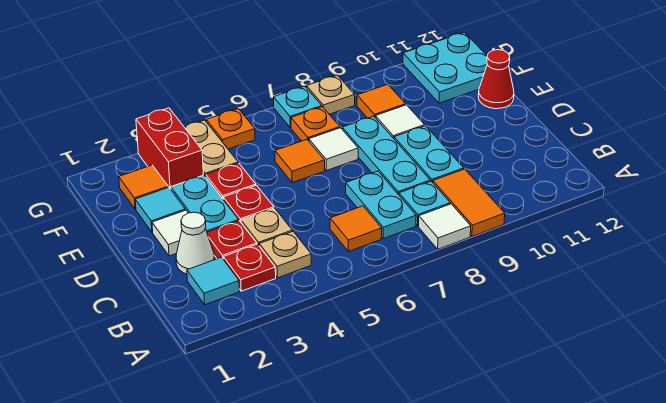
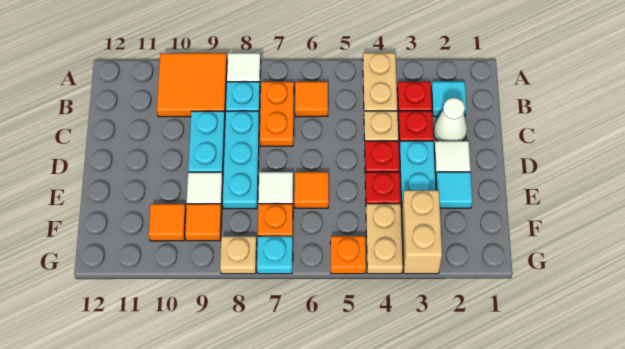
orange 1x2 tile [433,169,505,236] -> orange 2x2 tile [157,53,227,117]
tan 1x1 plate [259,231,311,278] -> tan 1x2 plate [363,53,397,111]
cyan 1x2 plate [346,171,416,239] -> orange 1x2 plate [260,82,294,146]
red 1x1 cone [478,50,514,109] -> none
orange 1x1 tile [119,165,168,209] -> orange 1x1 tile moved to [149,204,186,241]
red 1x2 brick [136,108,203,189] -> tan 1x2 brick [402,190,442,274]
cyan 2x2 plate [403,32,487,103] -> none

